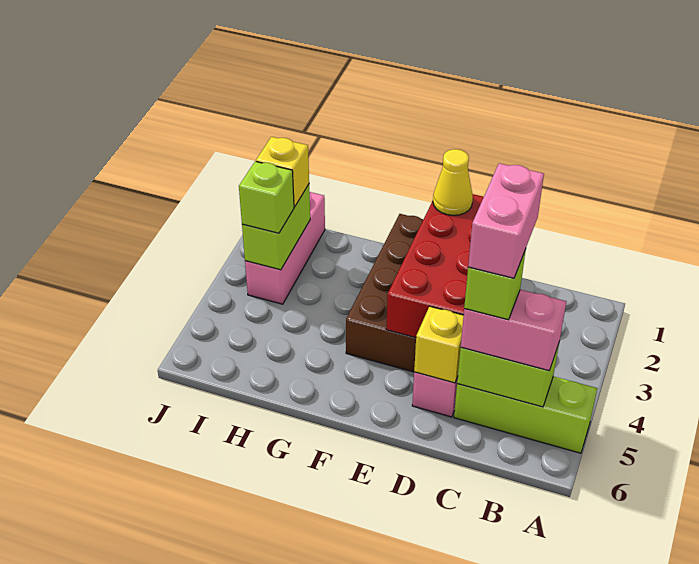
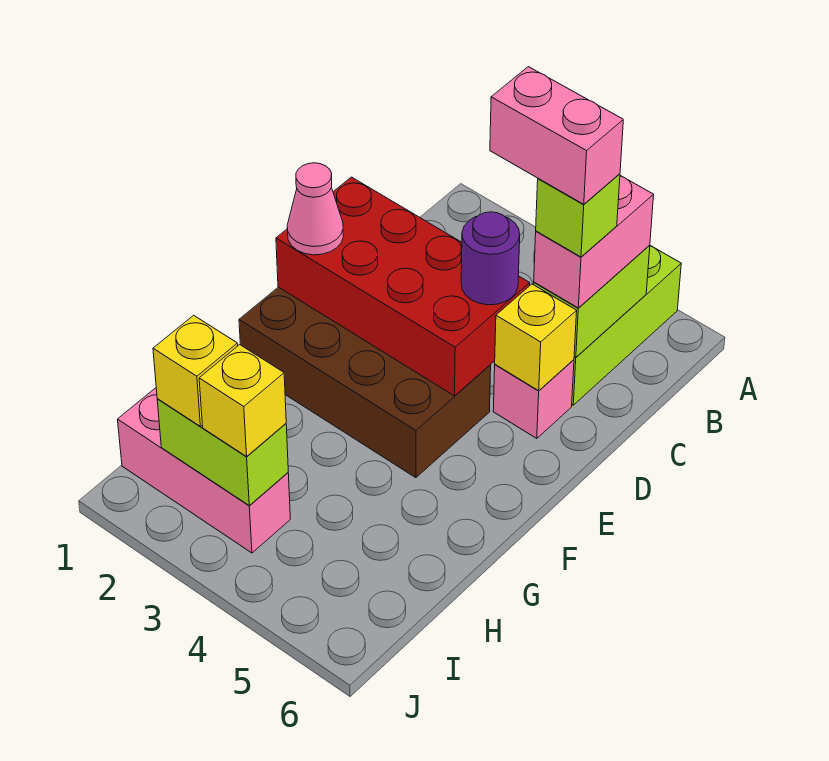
none -> purple 1x1 round brick [461,212,520,305]
yellow 1x1 cone [433,149,473,215] -> pink 1x1 cone [287,163,344,255]
lime 1x1 brick [239,161,294,233] -> yellow 1x1 brick [199,345,286,456]

